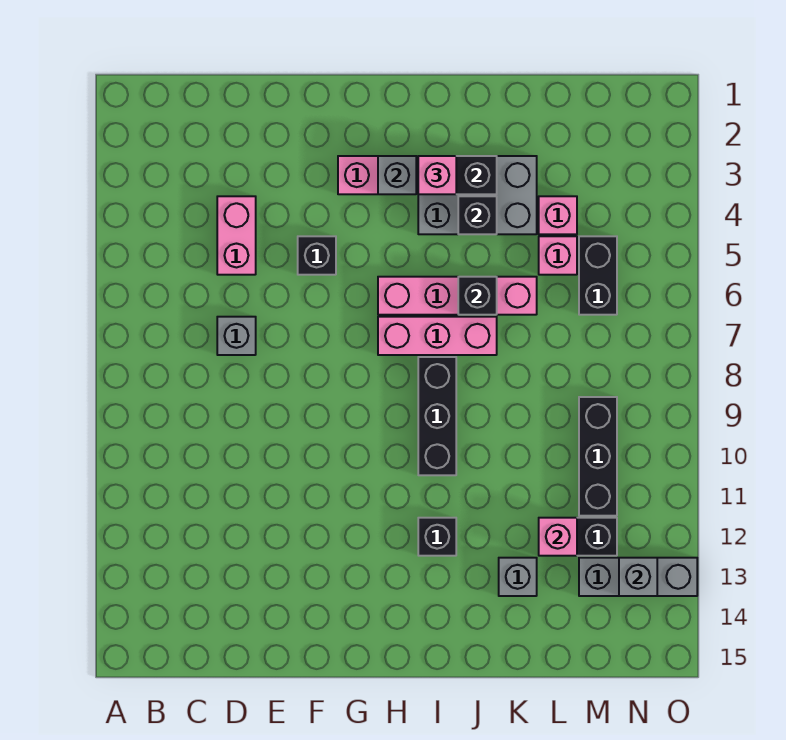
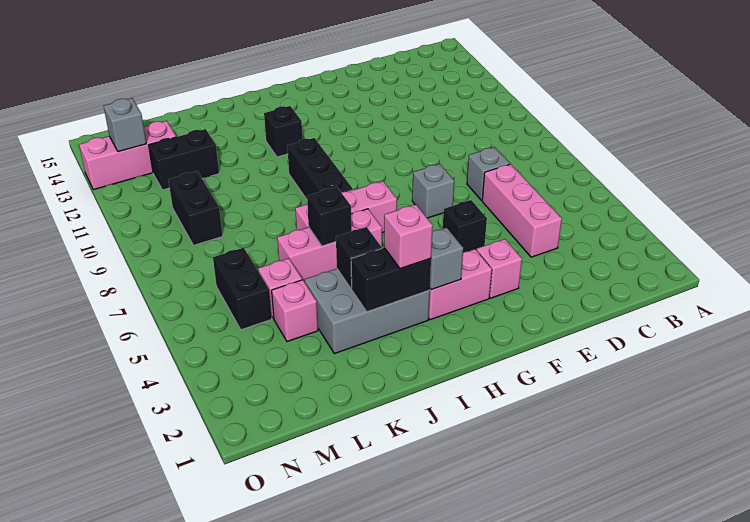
pink 1x2 brick [217,196,256,275] -> pink 1x3 brick [482,164,562,257]
pink 1x4 brick [378,277,537,315] -> pink 1x3 brick [277,209,382,282]
grey 1x1 brick [499,558,537,596] -> grey 1x1 brick moved to [412,164,454,218]
pink 1x1 brick [539,518,577,556] -> pink 1x1 brick moved to [477,239,522,298]
black 1x3 brick [579,397,617,516] -> black 1x2 brick [168,171,223,245]
grey 1x3 brick [579,558,697,596] -> pink 1x3 brick [79,121,176,190]

